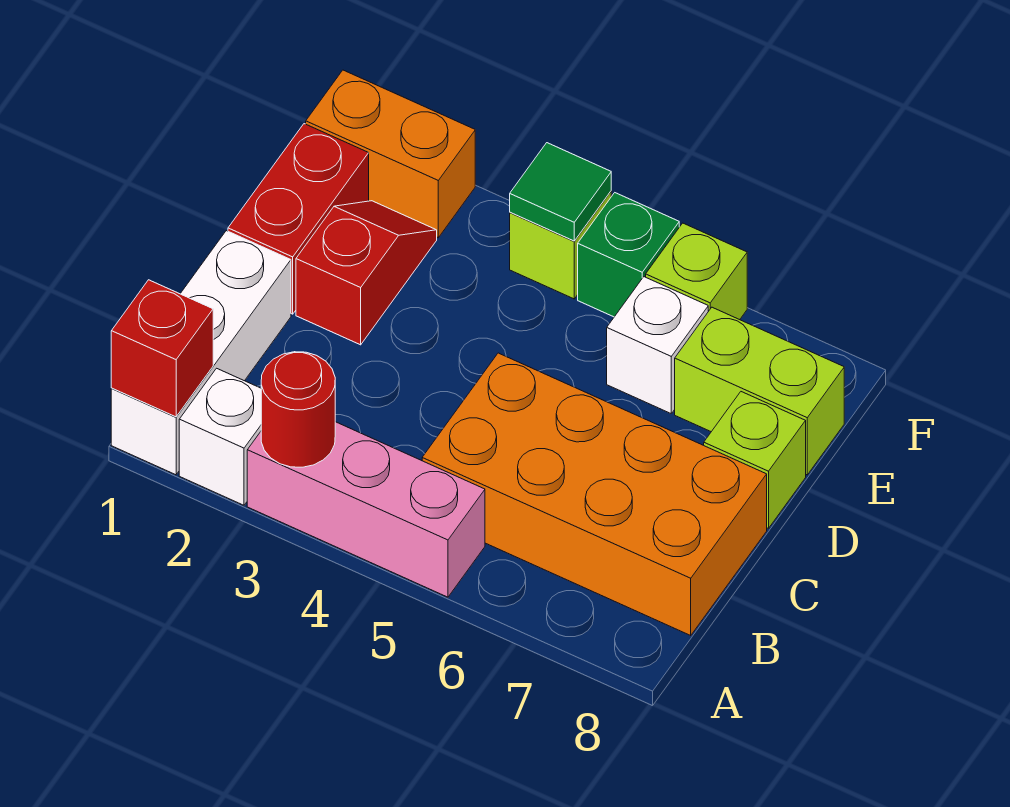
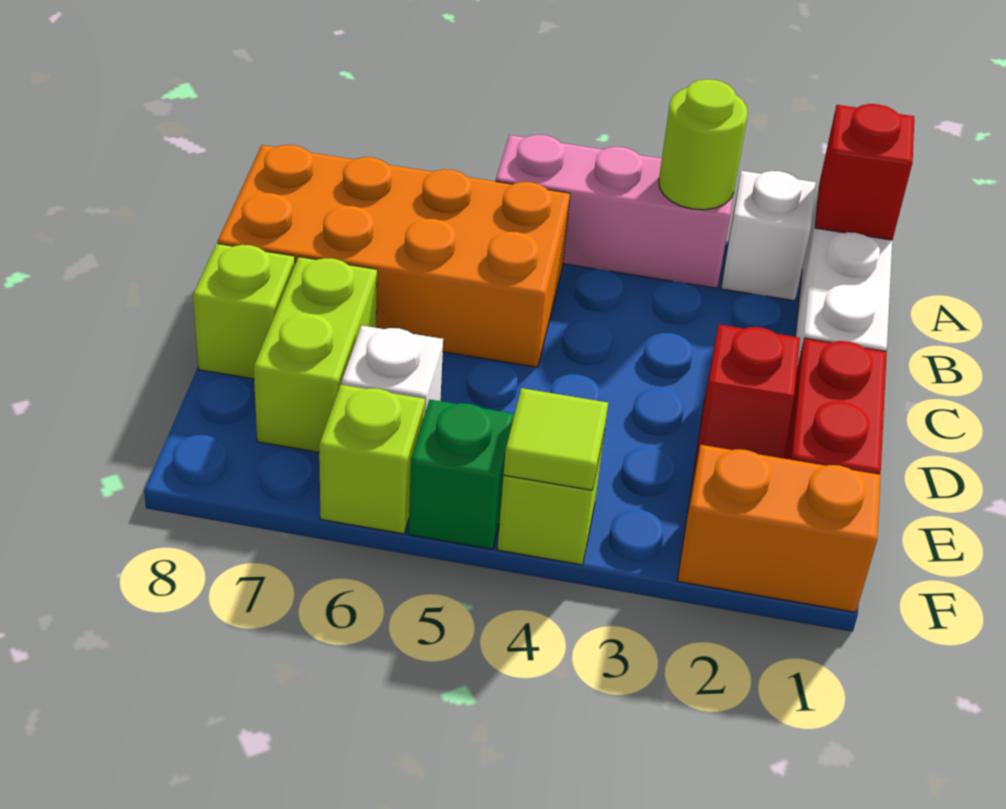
red 1x1 round brick [261,352,335,467] -> lime 1x1 round brick [659,79,748,210]
lime 1x2 brick [675,307,844,475] -> lime 1x2 brick turned to [254,257,377,452]
green 1x1 tile [510,143,611,241] -> lime 1x1 tile [504,388,608,490]

